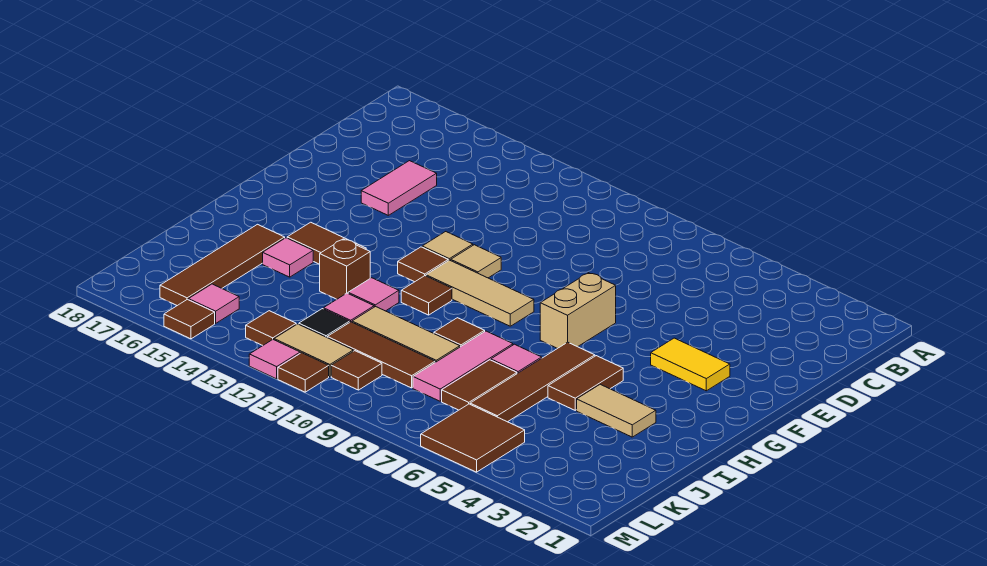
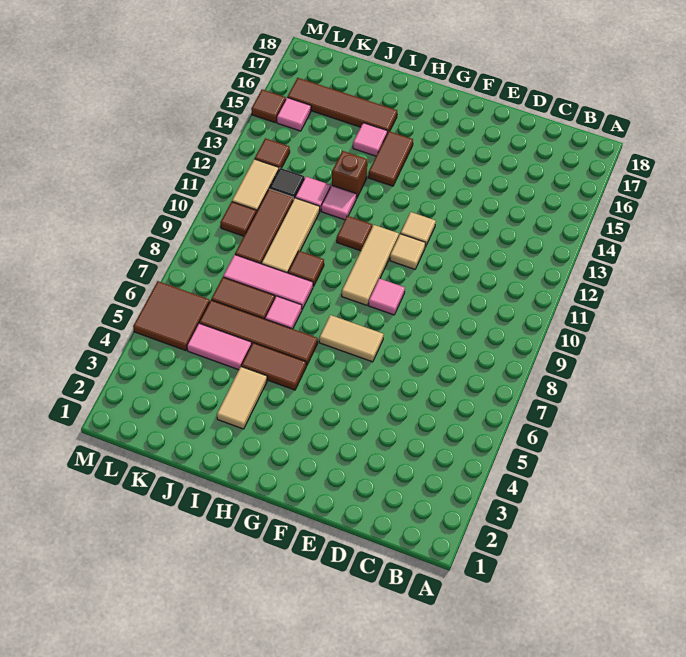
pink 1x2 tile [361,161,437,215] -> pink 1x2 tile moved to [187,323,252,370]
yellow 1x2 tile [651,338,730,391] -> none
tan 1x2 brick [540,273,616,348] -> tan 1x2 tile [319,315,383,362]
brown 1x1 tile [398,247,448,282] -> none
brown 1x1 tile [278,353,329,392] -> none
pink 1x1 tile [249,340,300,379] -> pink 1x1 tile moved to [369,279,405,315]

